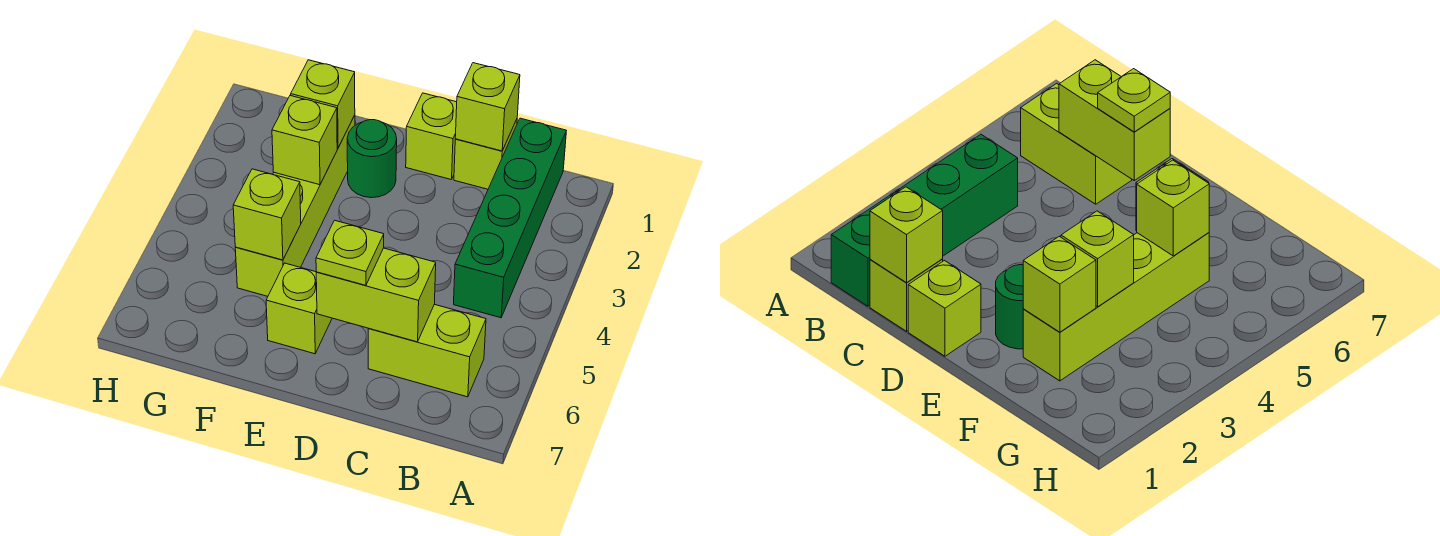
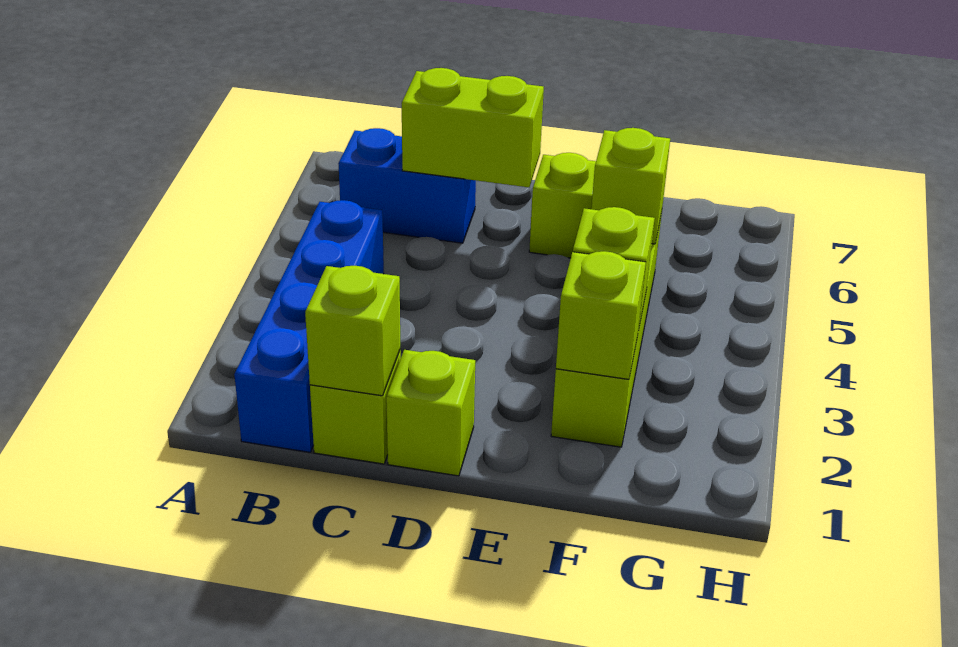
green 1x4 brick [454,118,566,318] -> blue 1x4 brick [234,200,384,452]
lime 1x2 brick [368,304,486,397] -> blue 1x2 brick [338,128,476,243]
lime 1x1 plate [316,220,384,285] -> none
green 1x1 round brick [347,120,397,198] -> none

